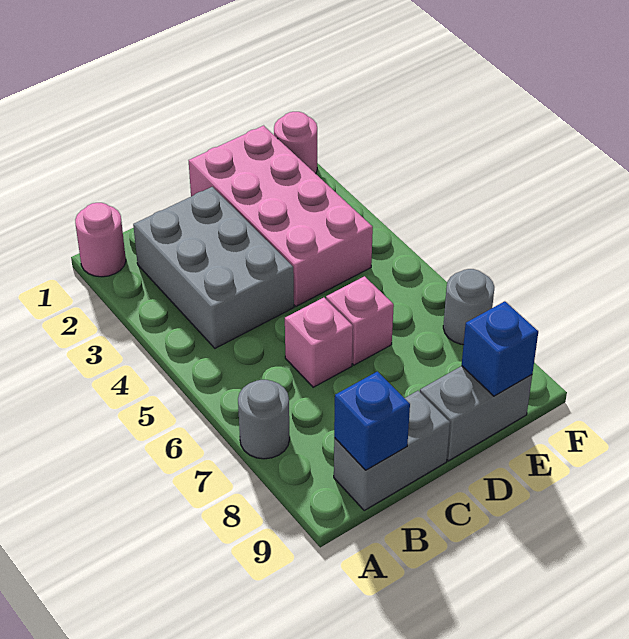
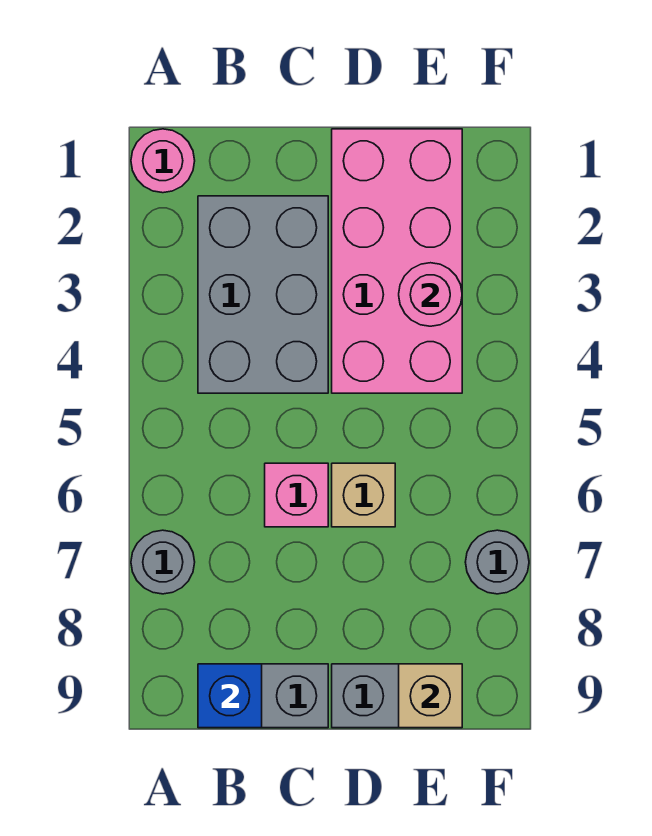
pink 1x1 brick [326,276,394,365] -> tan 1x1 brick [332,463,395,527]
blue 1x1 brick [462,301,538,396] -> tan 1x1 brick [399,664,462,728]
pink 1x1 round brick [274,112,317,174] -> pink 1x1 round brick moved to [399,263,462,326]

